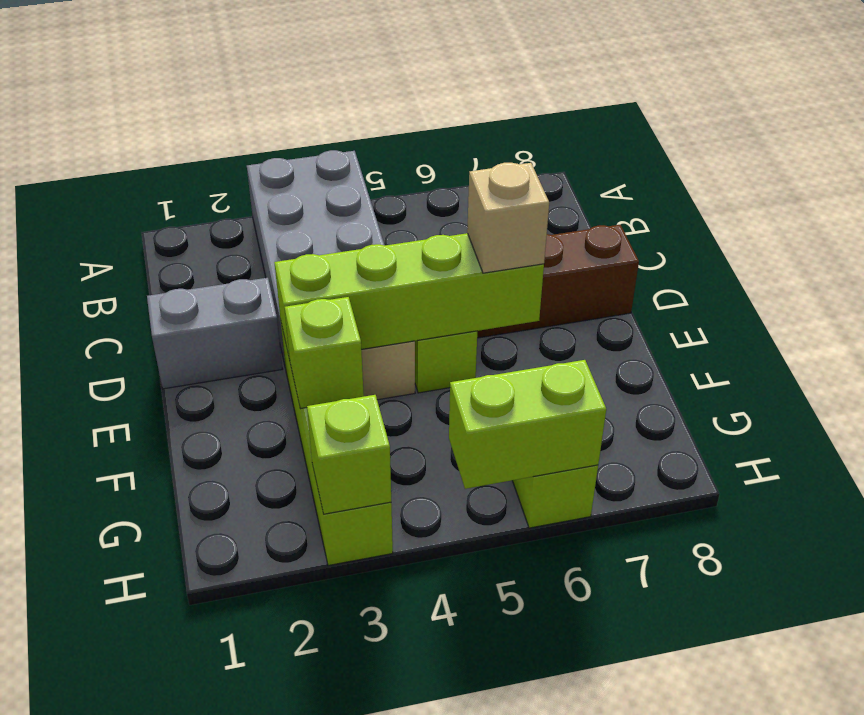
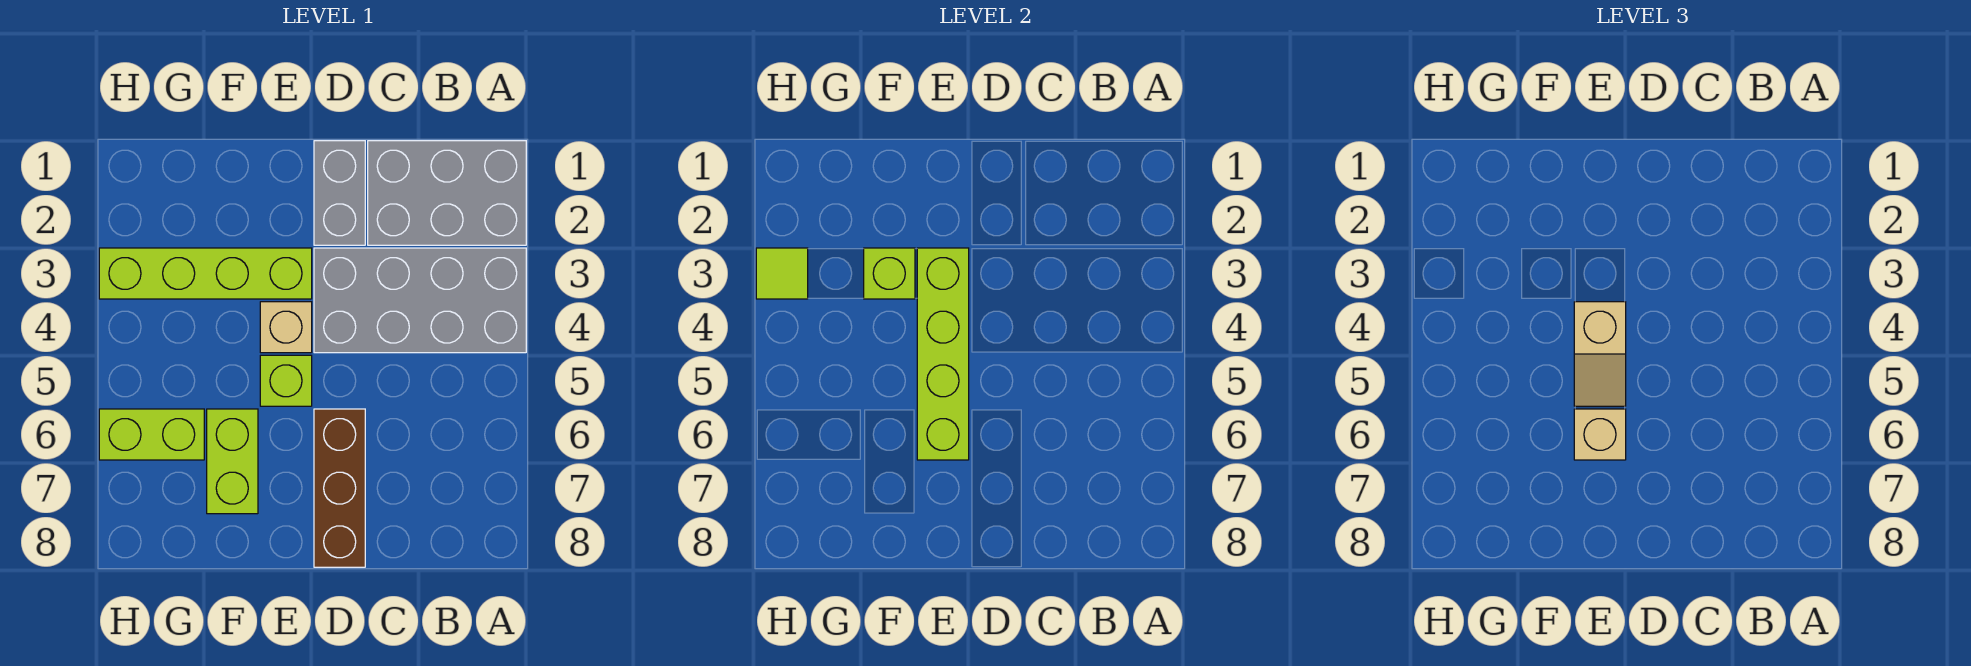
none -> grey 2x3 brick [368,141,526,245]
none -> tan 1x2 slope [1574,302,1626,406]
lime 1x1 brick [307,395,391,514] -> lime 1x1 tile [756,248,808,299]
lime 1x2 brick [449,360,606,489] -> lime 1x2 brick moved to [207,409,258,514]

